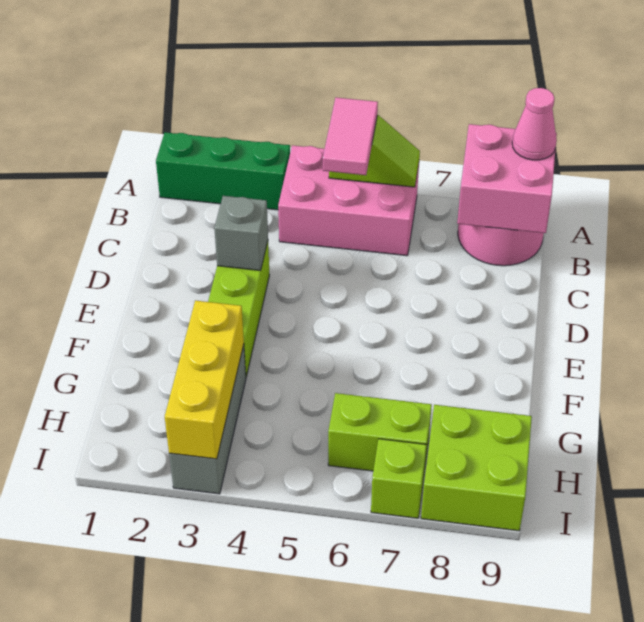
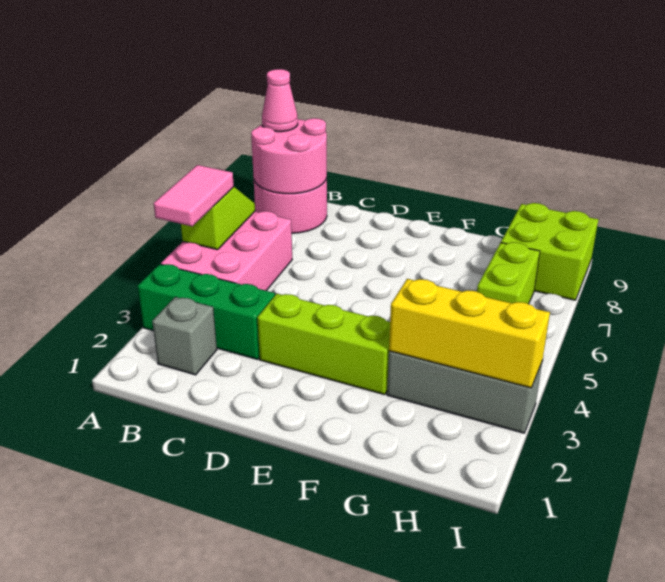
green 1x3 brick [156,132,290,210] -> green 1x3 brick turned to [138,264,275,359]
pink 1x2 tile [323,98,378,175] -> pink 1x2 tile turned to [154,165,234,226]
pink 2x2 brick [457,124,557,233] -> pink 2x2 round brick [251,118,327,194]
grey 1x1 brick [214,196,268,271] -> grey 1x1 brick moved to [152,297,217,375]
lime 1x1 brick [371,439,427,518] -> none

